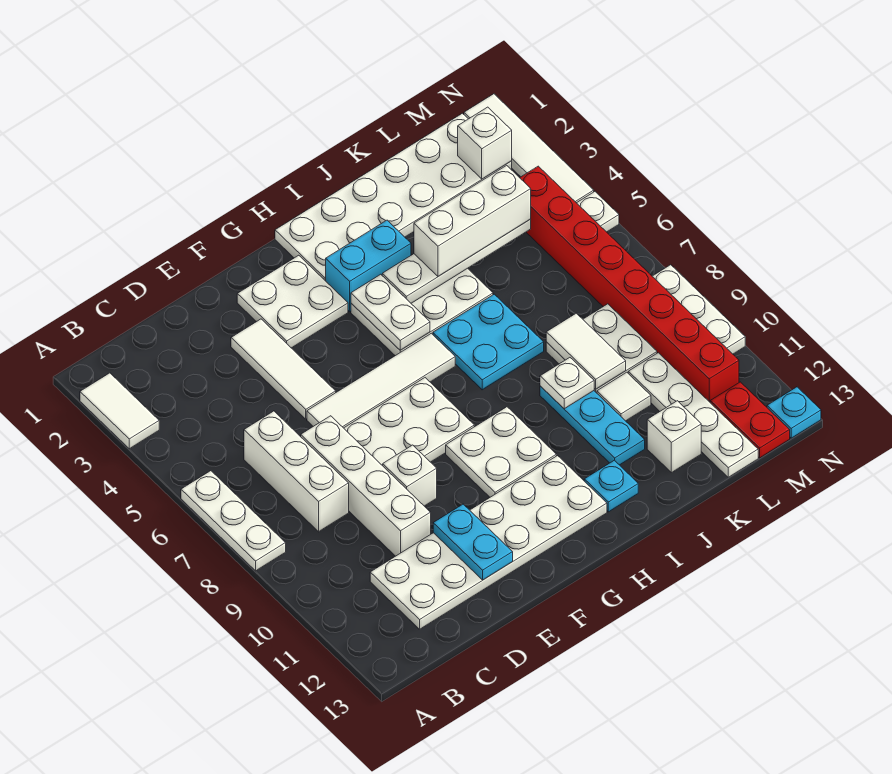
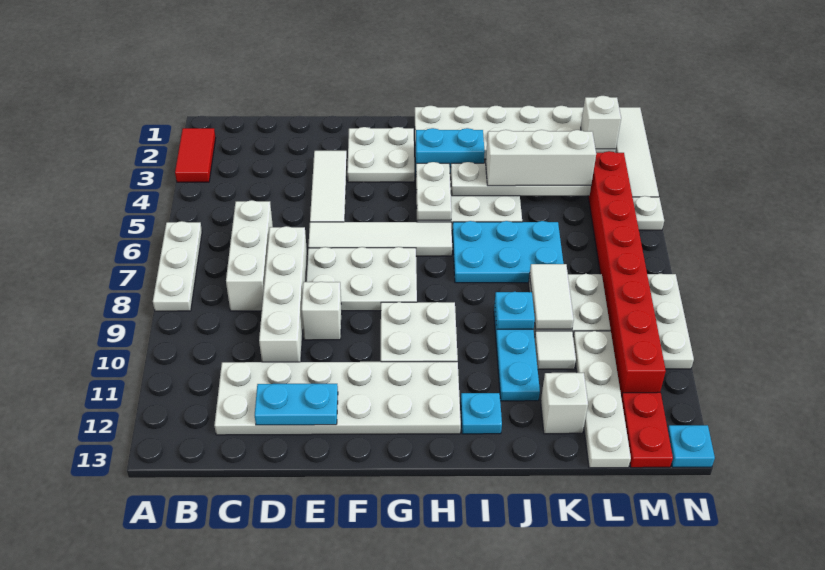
white 1x2 tile [80,373,159,449] -> red 1x2 tile [175,128,216,182]
cyan 1x2 plate [433,504,513,580] -> cyan 1x2 plate turned to [255,384,338,425]
cyan 2x2 plate [433,294,544,390] -> cyan 2x3 plate [452,221,563,283]
white 1x1 plate [540,358,594,409] -> cyan 1x1 plate [495,292,535,329]

